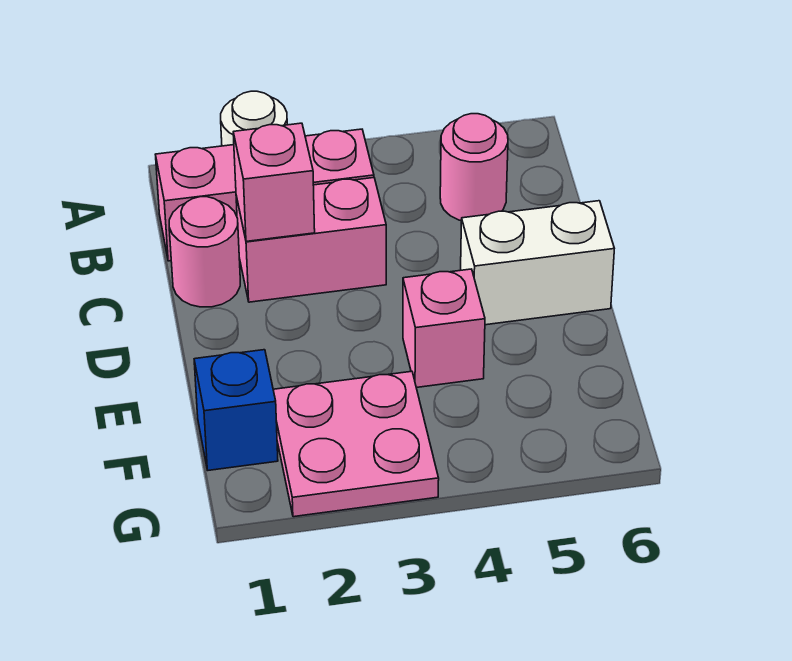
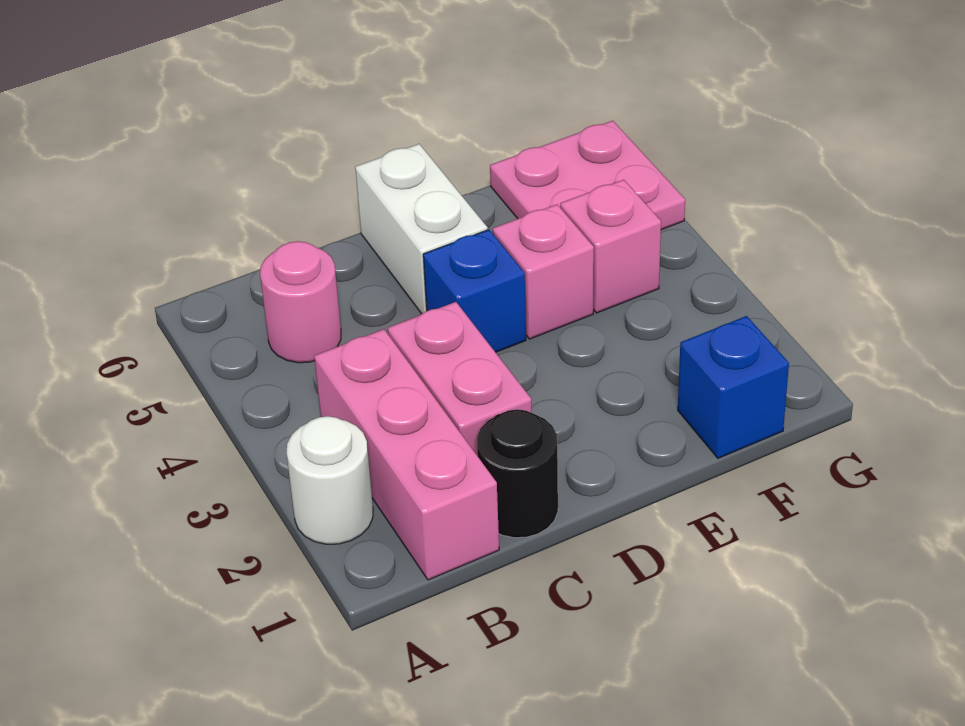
pink 1x1 round brick [169,197,240,307] -> black 1x1 round brick [477,409,558,538]
pink 1x1 brick [233,123,315,241] -> pink 1x1 brick moved to [560,180,661,313]
none -> blue 1x1 brick [423,230,526,352]
pink 2x2 plate [273,371,439,517] -> pink 2x2 plate moved to [490,121,685,230]

